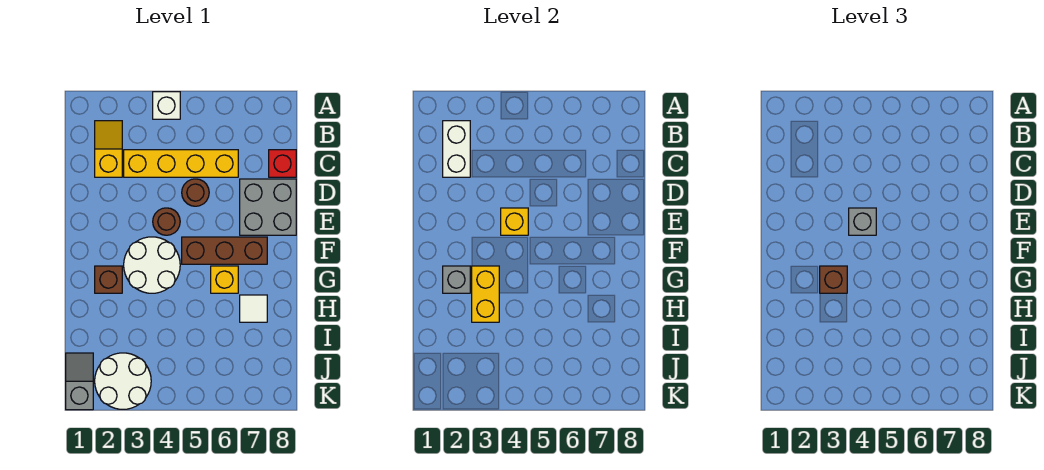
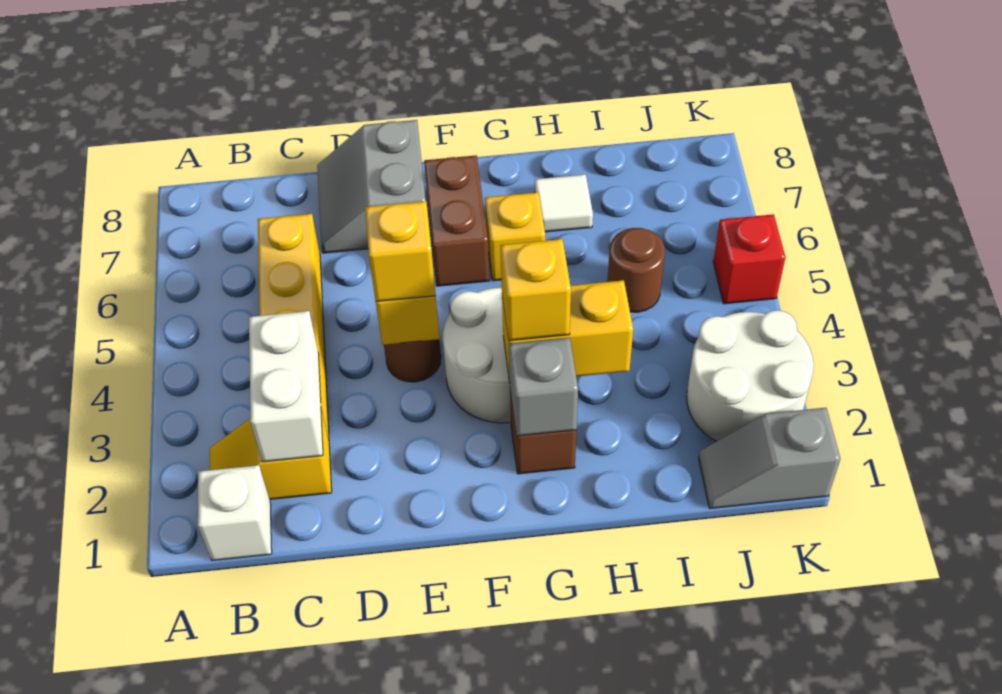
white 1x1 brick [153,92,180,119] -> white 1x1 brick moved to [198,465,272,561]
white 1x2 brick [443,121,470,177] -> white 1x2 brick turned to [249,311,323,462]
red 1x1 brick [269,150,296,177] -> red 1x1 brick moved to [713,214,785,304]
brown 1x1 round brick [182,179,209,206] -> brown 1x1 round brick moved to [608,228,665,312]
grey 2x2 brick [240,179,296,235] -> grey 2x2 slope [317,120,426,253]
grey 1x1 brick [849,208,876,235] -> yellow 1x1 brick [365,201,436,302]
brown 1x3 brick [182,237,267,264] -> brown 1x2 brick [424,155,490,286]
brown 1x1 brick [820,266,847,293] -> yellow 1x1 brick [500,239,571,341]

